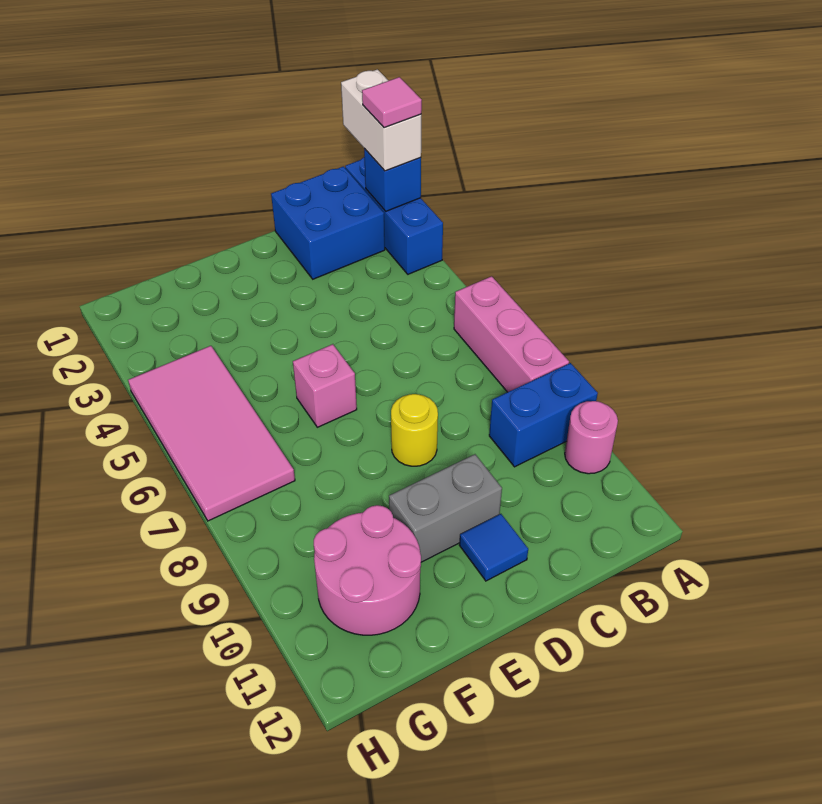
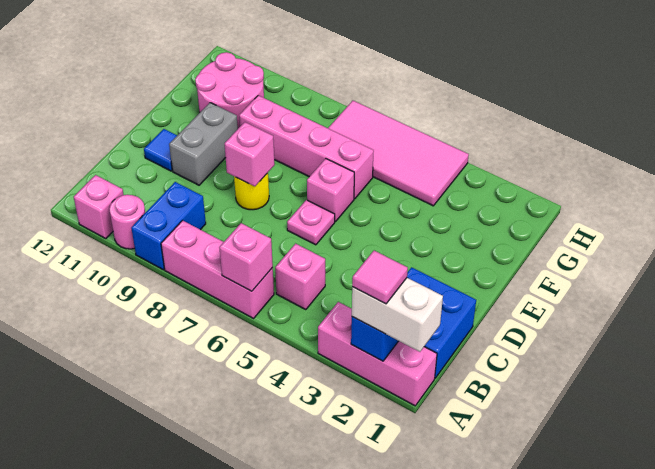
blue 1x3 brick [345,157,443,274] -> pink 1x3 brick [318,302,437,406]
none -> pink 1x1 brick [219,223,273,291]
none -> pink 1x1 brick [74,175,124,239]
none -> pink 1x1 brick [275,244,325,310]
none -> pink 1x1 plate [287,200,335,245]
none -> pink 1x1 brick [224,122,275,186]
none -> pink 1x4 brick [239,95,374,199]

